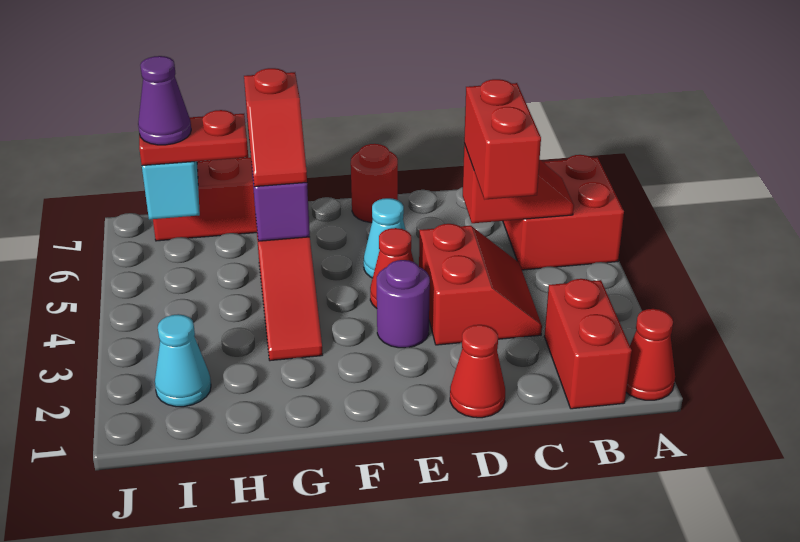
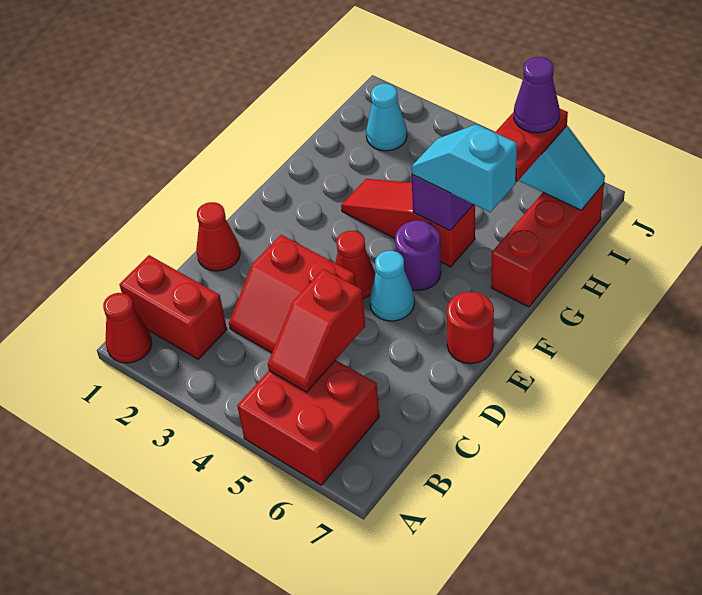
red 1x2 brick [464,79,541,200] -> none
purple 1x1 round brick [377,260,430,348] -> purple 1x1 round brick moved to [395,220,441,290]
red 1x2 slope [244,68,307,187] -> cyan 1x2 slope [411,124,517,212]

